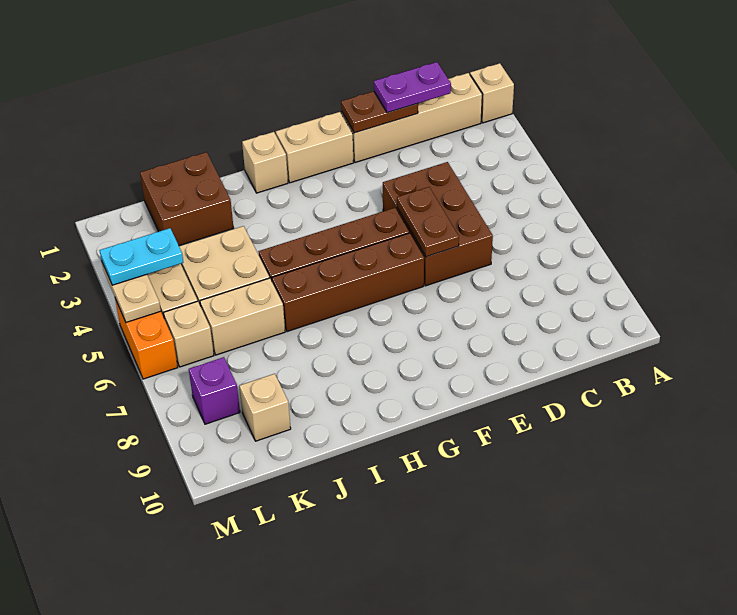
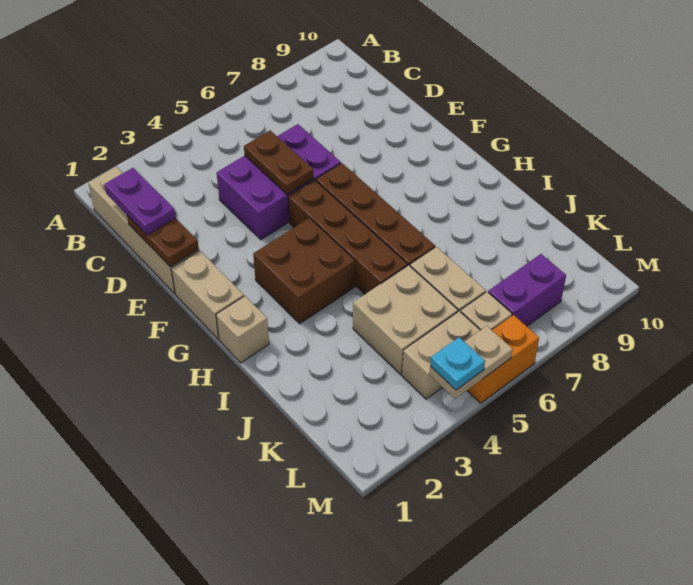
tan 1x1 brick [470,63,514,123] -> none
brown 2x3 brick [383,162,493,286] -> purple 2x3 brick [217,124,341,240]
brown 1x2 plate [397,187,459,257] -> brown 1x2 plate turned to [244,131,314,195]
brown 2x2 brick [140,152,234,246] -> brown 2x2 brick moved to [253,218,355,324]
tan 1x1 brick [239,374,291,441] -> none
cyan 1x2 plate [99,228,183,285] -> cyan 1x1 plate [430,337,485,390]
purple 1x1 brick [189,357,240,424] -> purple 1x2 brick [488,254,566,326]

